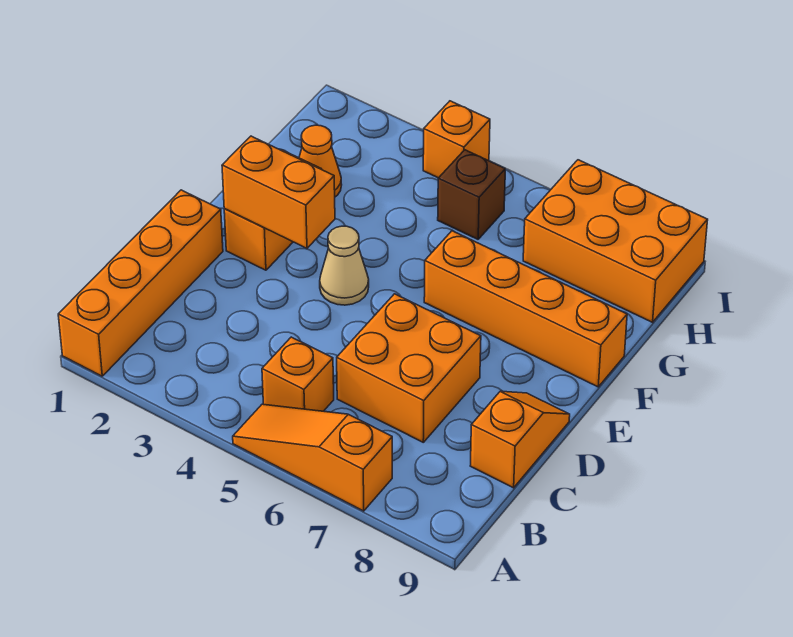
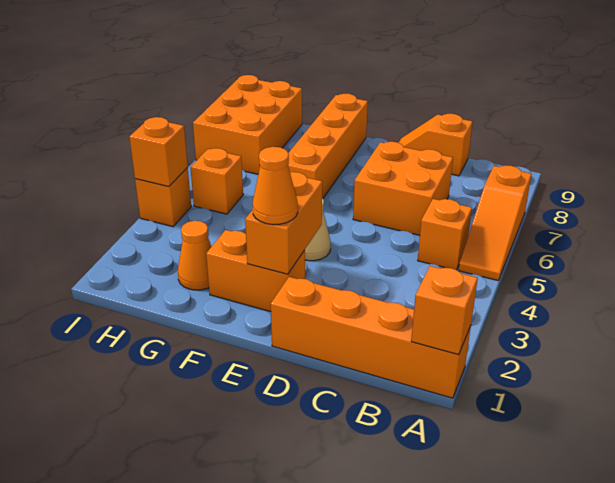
none -> orange 1x1 brick [411,266,478,355]
none -> orange 1x1 cone [253,147,298,225]
brown 1x1 brick [438,150,505,239] -> orange 1x1 brick [190,148,243,214]
none -> orange 1x1 brick [129,117,188,187]

